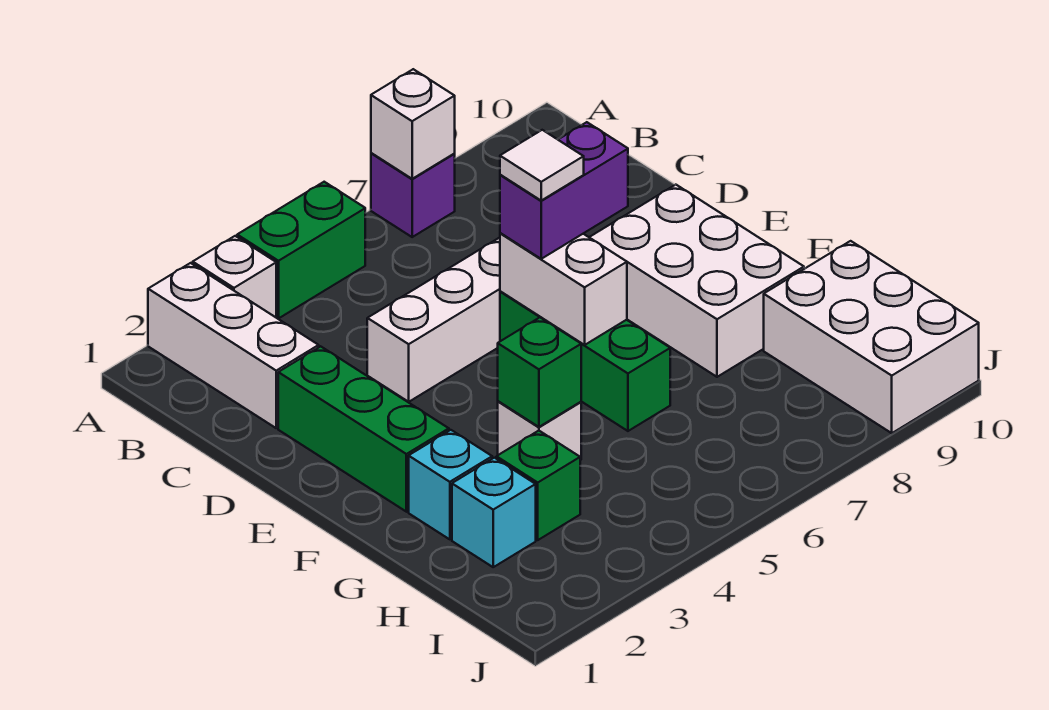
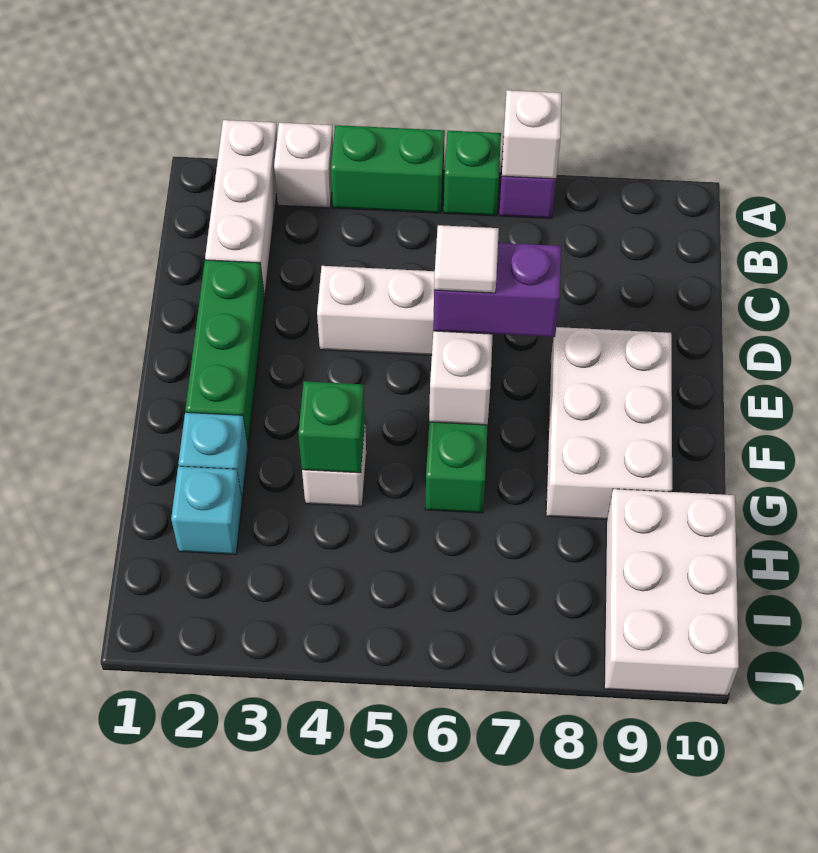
green 1x1 brick [496,431,580,540] -> green 1x1 brick moved to [444,131,501,216]

